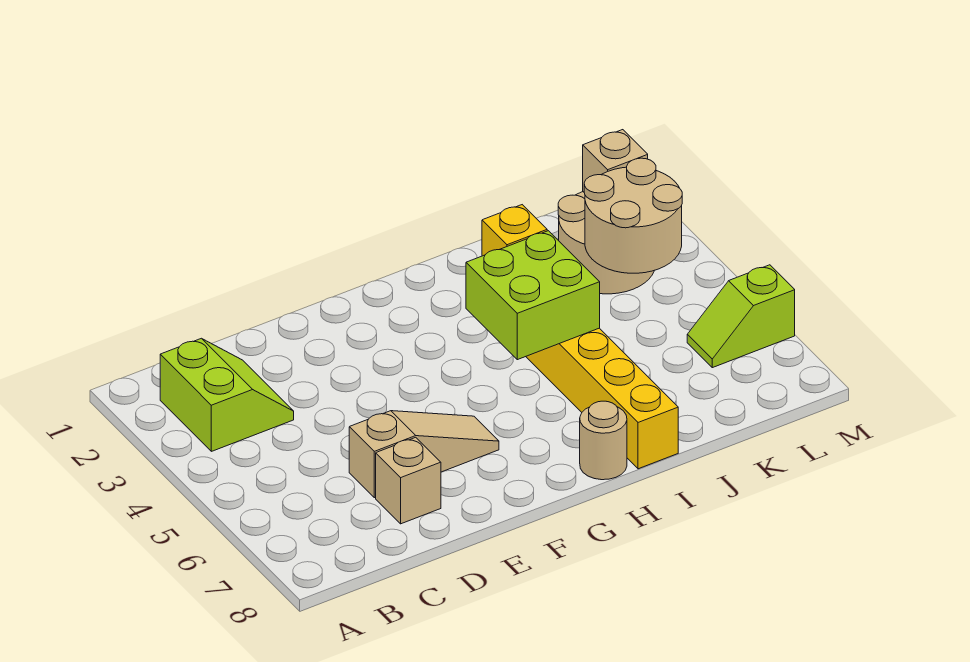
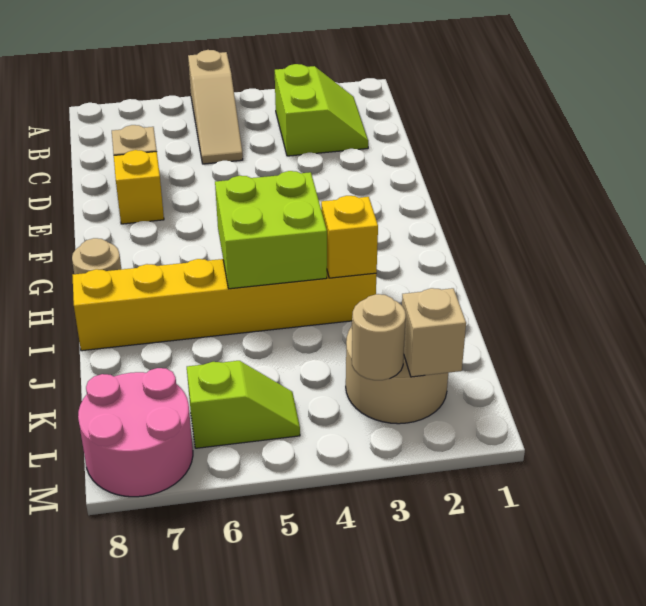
lime 2x2 slope [160,338,294,451] -> lime 2x2 slope turned to [275,64,368,156]
tan 1x3 slope [349,411,499,498] -> tan 1x3 slope moved to [188,50,243,164]
none -> yellow 1x1 brick [114,150,164,224]
tan 2x2 round brick [584,158,682,273] -> tan 1x1 round brick [352,294,406,380]
lime 1x2 slope [687,265,795,368] -> lime 1x2 slope turned to [187,361,300,448]
none -> pink 2x2 round brick [78,368,193,497]

